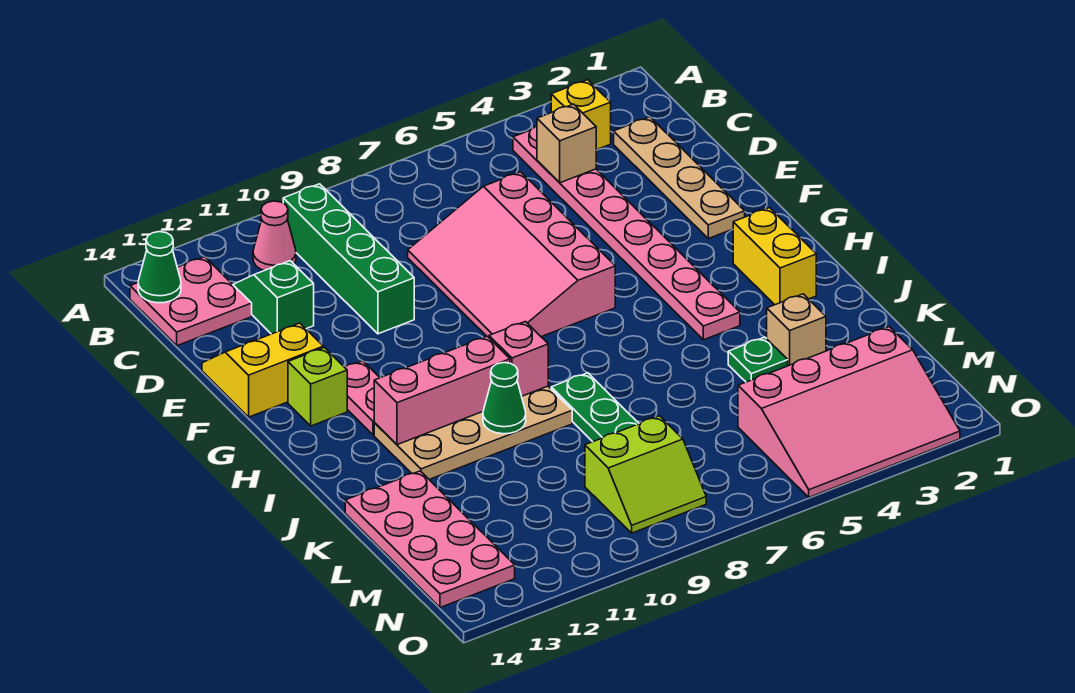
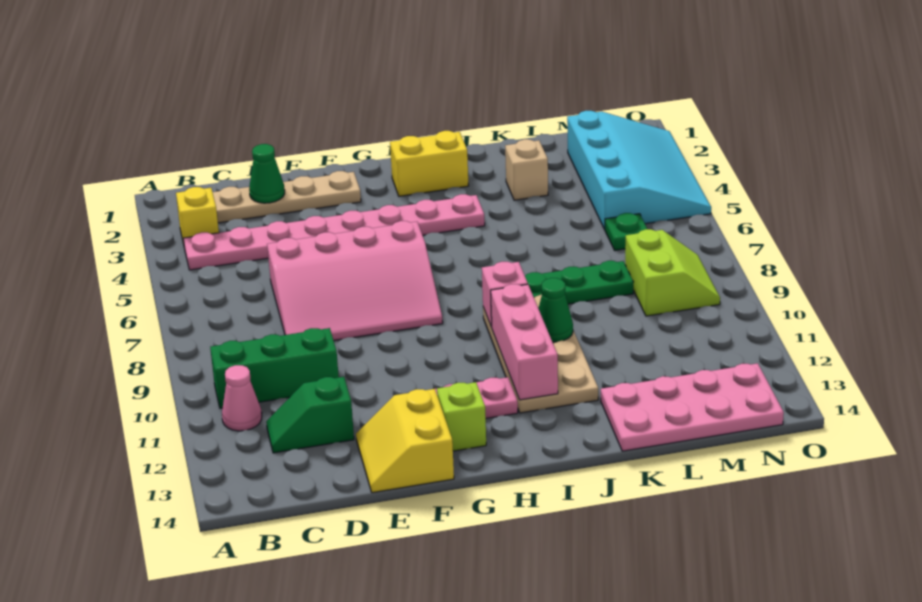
green 1x4 brick [283,184,414,334] -> green 1x3 brick [210,328,339,408]
pink 2x2 plate [130,257,252,346] -> none
green 1x1 cone [138,232,181,303] -> green 1x1 cone moved to [249,144,285,203]
tan 1x1 brick [537,104,596,183] -> none
green 1x1 plate [728,337,788,382] -> green 1x1 plate moved to [605,213,647,250]
pink 3x4 slope [738,327,960,497] -> cyan 3x4 slope [567,111,711,229]

